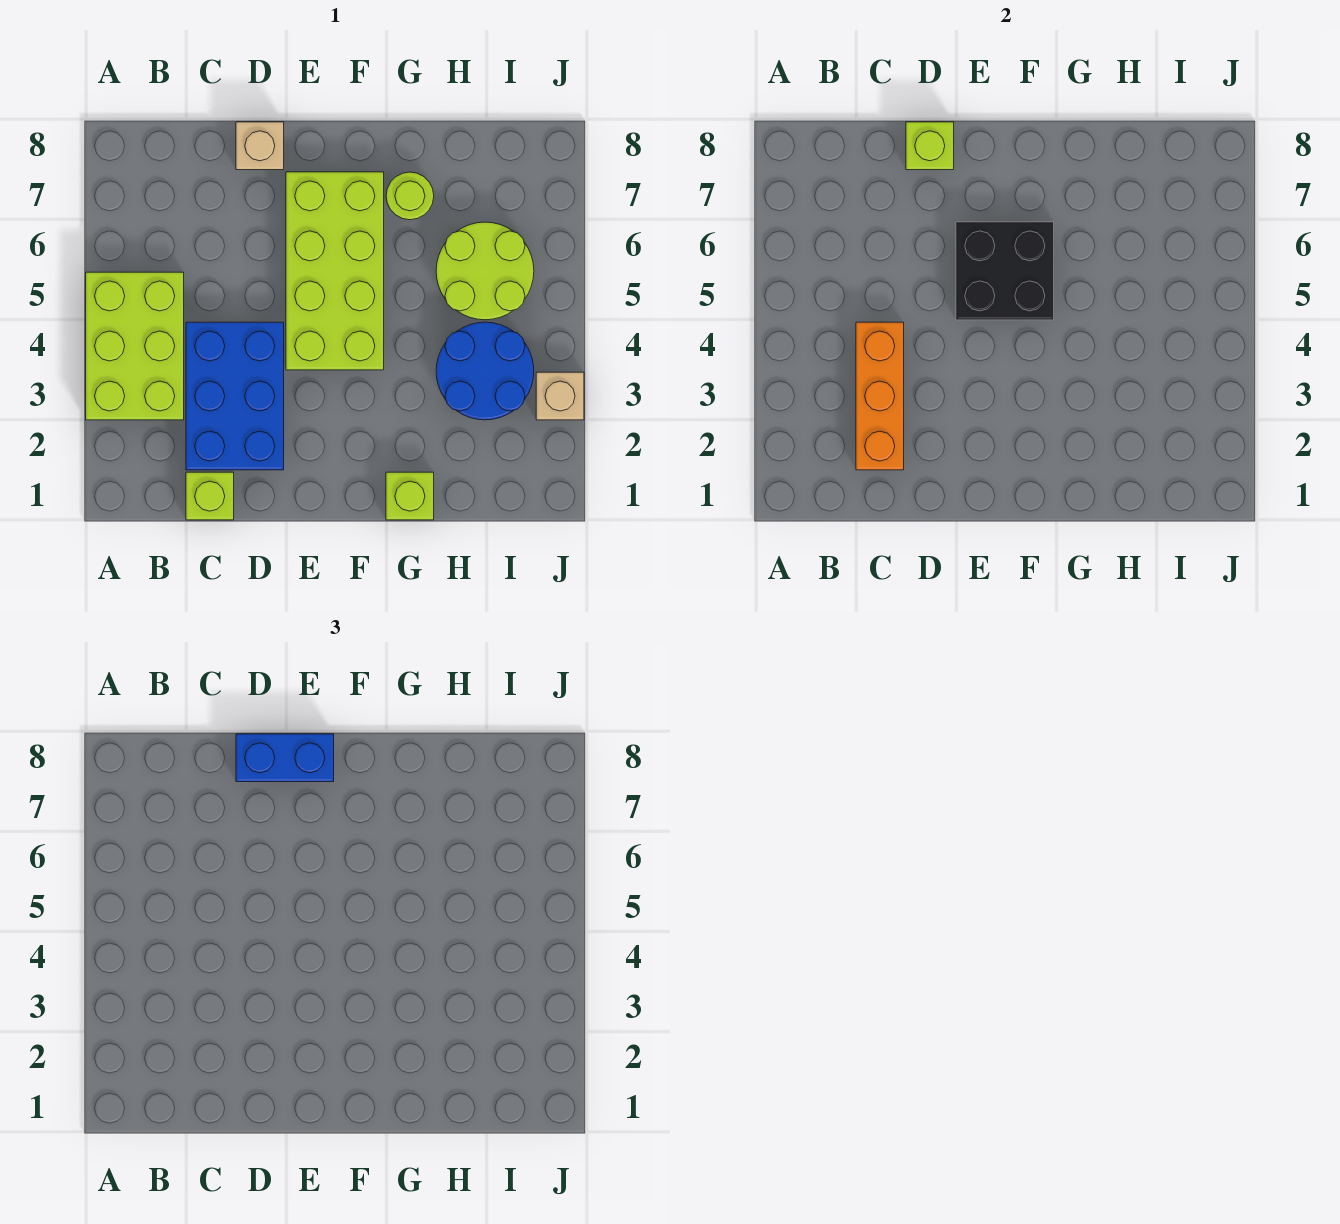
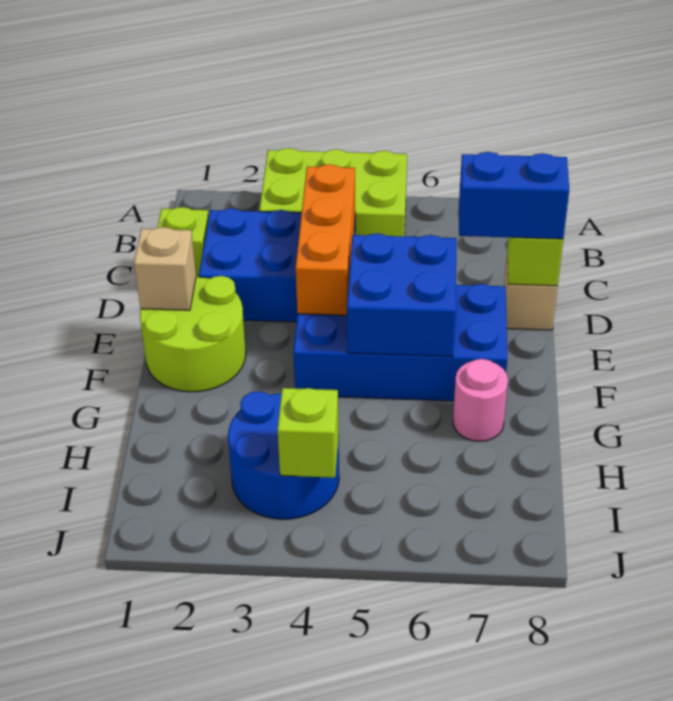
orange 1x3 brick [856,322,904,470] -> orange 1x3 brick turned to [296,164,355,315]
blue 1x2 brick [236,734,334,782] -> blue 1x2 brick turned to [459,152,569,239]
lime 2x4 brick [286,172,384,370] -> blue 2x4 brick [293,284,508,401]
black 2x2 brick [956,222,1054,320] -> blue 2x2 brick [347,233,456,357]
lime 1x1 brick [386,472,434,520] -> lime 1x1 brick moved to [278,388,339,478]
lime 1x1 round brick [386,172,434,220] -> pink 1x1 round brick [453,359,508,441]
lime 2x2 round brick [436,222,534,320] -> lime 2x2 round brick moved to [140,276,246,392]
tan 1x1 brick [536,372,584,420] -> tan 1x1 brick moved to [134,227,196,310]

